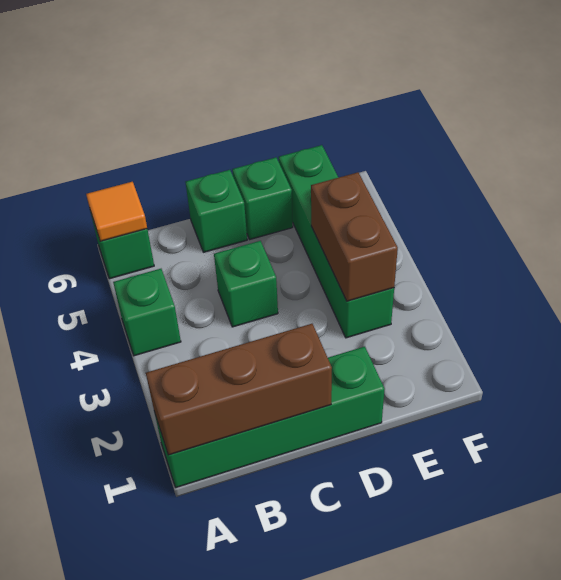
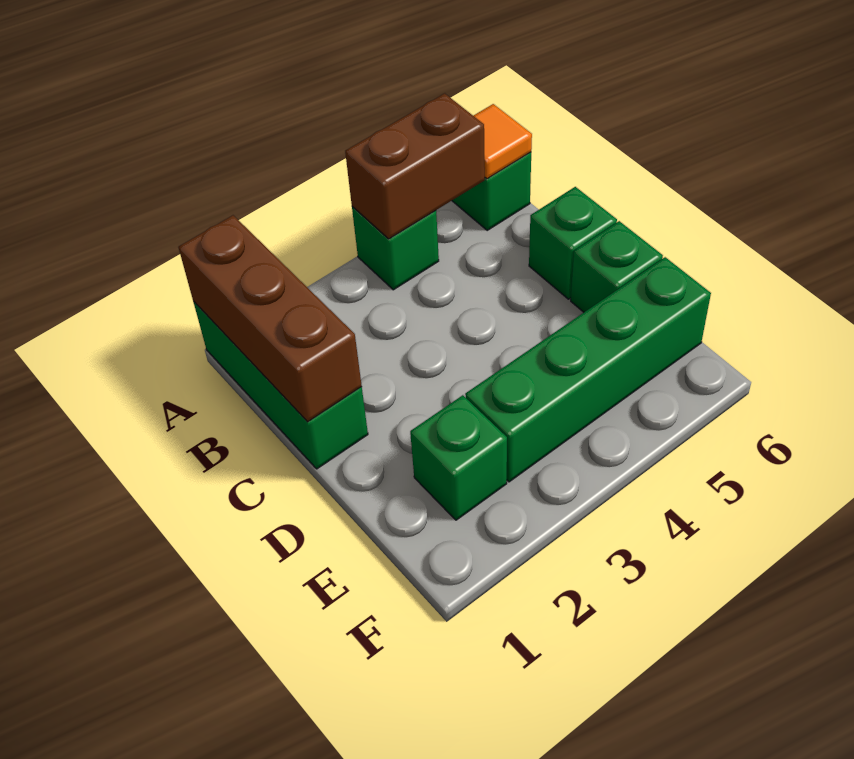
green 1x4 brick [155,347,385,487] -> green 1x3 brick [193,301,368,469]
green 1x1 brick [214,241,278,327] -> green 1x1 brick moved to [410,395,507,520]
brown 1x2 brick [311,172,398,301] -> brown 1x2 brick moved to [345,93,485,239]

